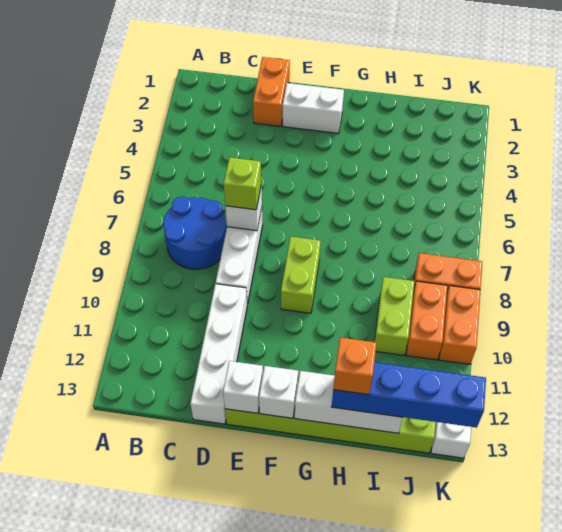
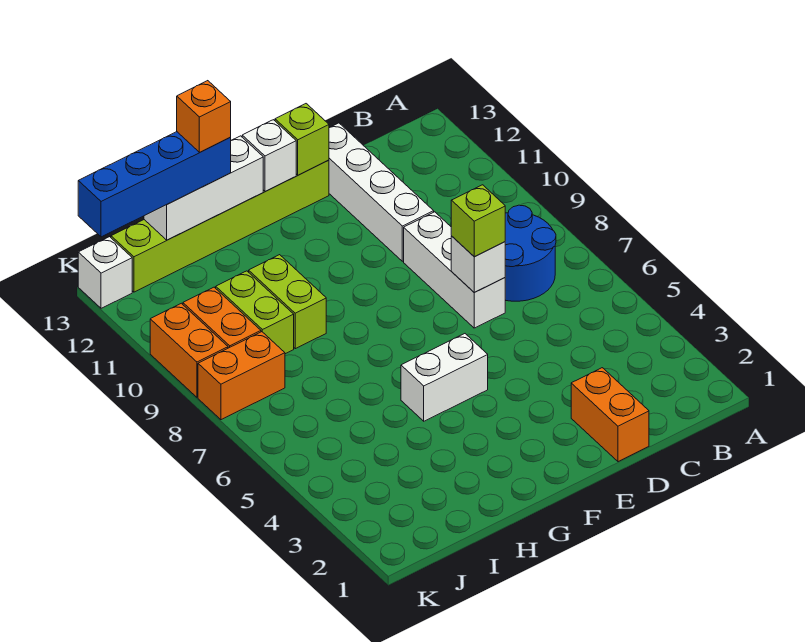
white 1x2 brick [283,83,344,133] -> white 1x2 brick moved to [401,334,488,421]
white 1x1 brick [223,361,263,413] -> lime 1x1 brick [275,104,329,175]
lime 1x2 brick [281,237,321,313] -> lime 1x2 brick moved to [249,255,326,349]

